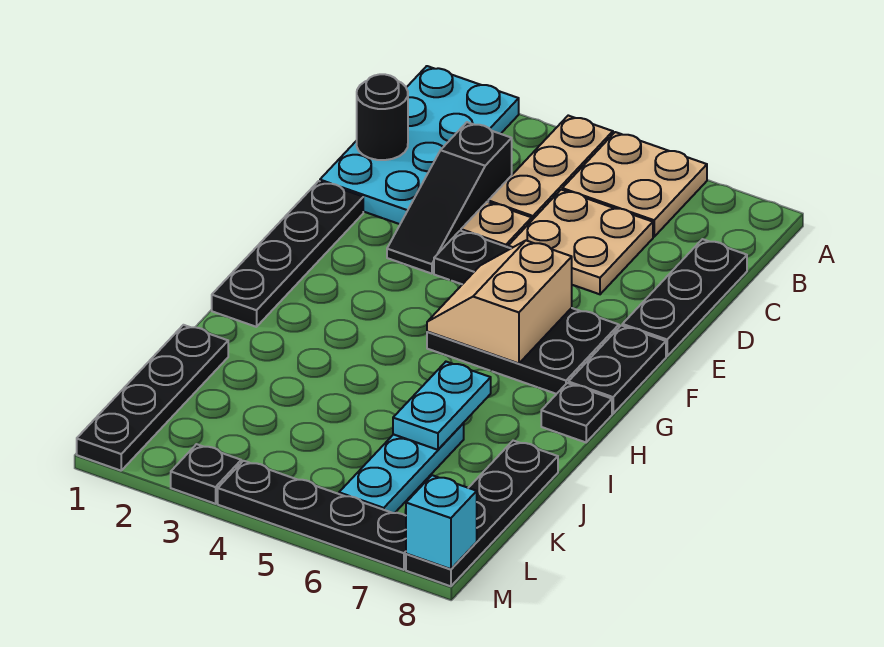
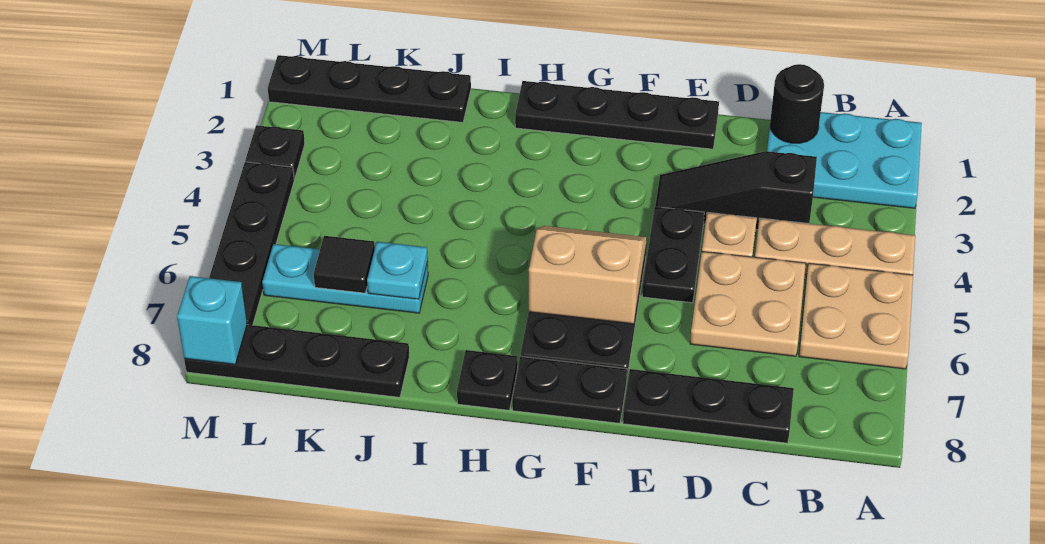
cyan 2x4 plate [320,66,519,224] -> cyan 2x3 plate [767,112,922,208]
cyan 1x2 plate [393,362,491,450] -> cyan 1x1 plate [367,242,428,299]
none -> black 1x1 tile [314,236,375,293]

